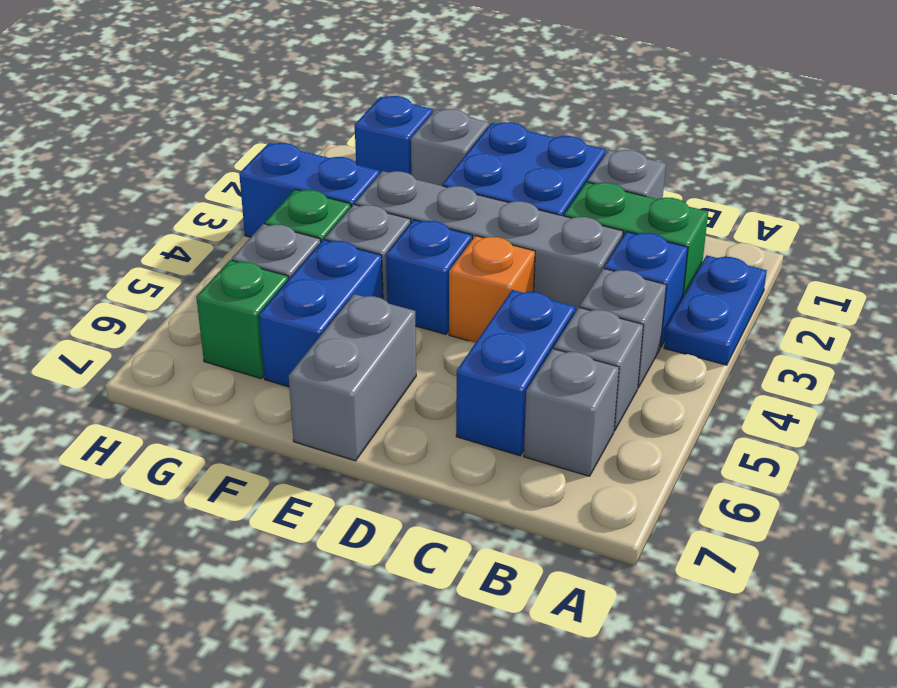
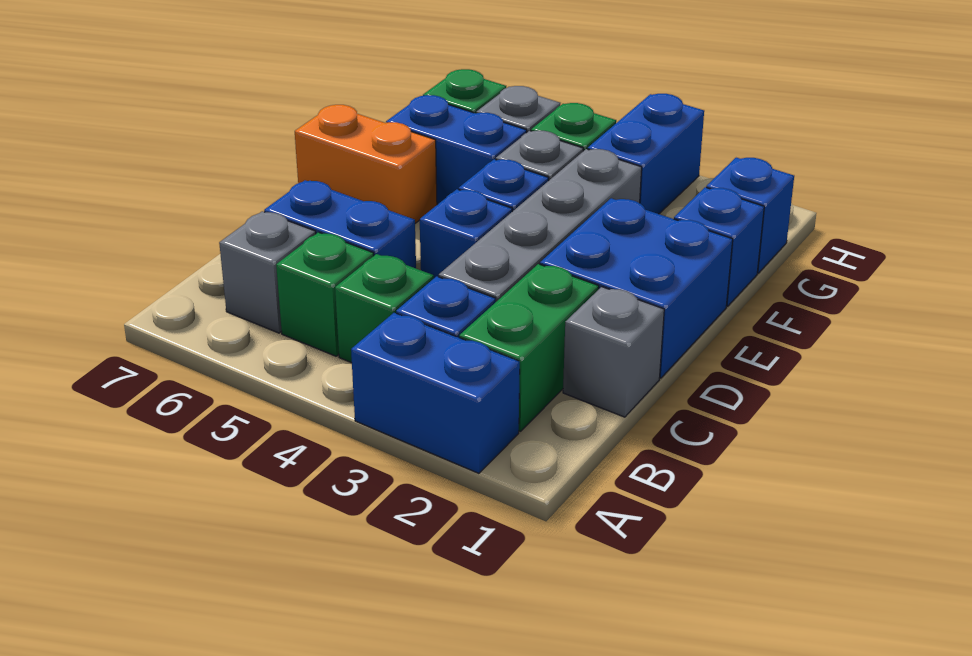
blue 1x2 plate [664,255,767,365] -> blue 1x2 brick [351,313,520,473]
grey 1x1 brick [580,268,666,388] -> green 1x1 brick [335,254,434,363]
grey 1x1 brick [554,307,643,431] -> green 1x1 brick [276,232,374,356]
orange 1x1 brick [449,236,535,343] -> blue 1x1 brick [420,189,512,278]
grey 1x2 brick [289,294,416,461] -> orange 1x2 brick [295,105,437,223]
grey 1x1 brick [411,109,489,186] -> blue 1x1 brick [674,187,764,306]

